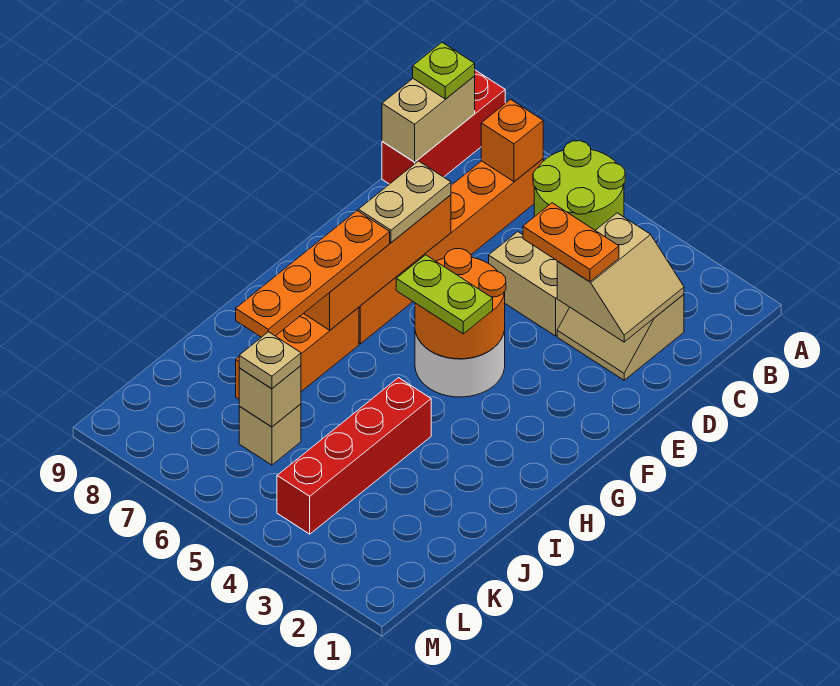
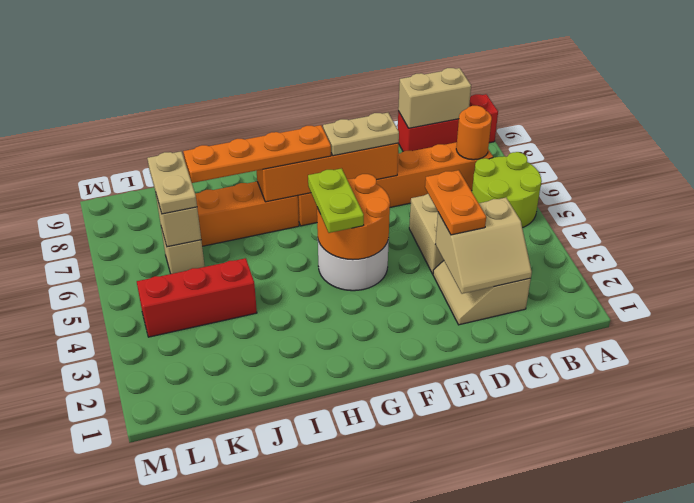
orange 1x1 brick [481,99,543,182] -> orange 1x1 round brick [456,106,492,160]
lime 1x1 plate [413,43,475,99] -> none
red 1x4 brick [277,378,431,534] -> red 1x3 brick [137,258,257,337]
tan 1x1 plate [239,332,301,389] -> tan 1x2 plate [147,151,197,214]

